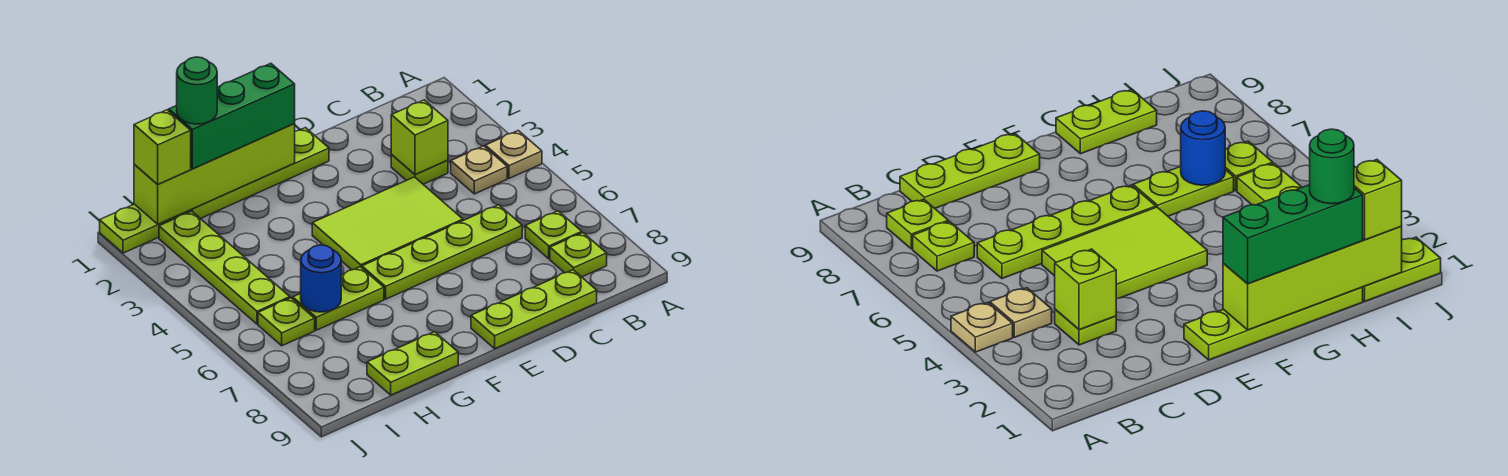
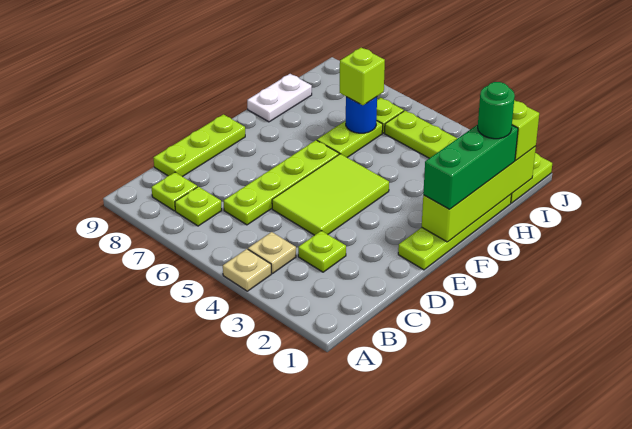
lime 1x1 brick [391,100,448,174] -> lime 1x1 brick moved to [340,48,385,105]
lime 1x2 plate [367,332,458,395] -> white 1x2 plate [247,74,312,122]

